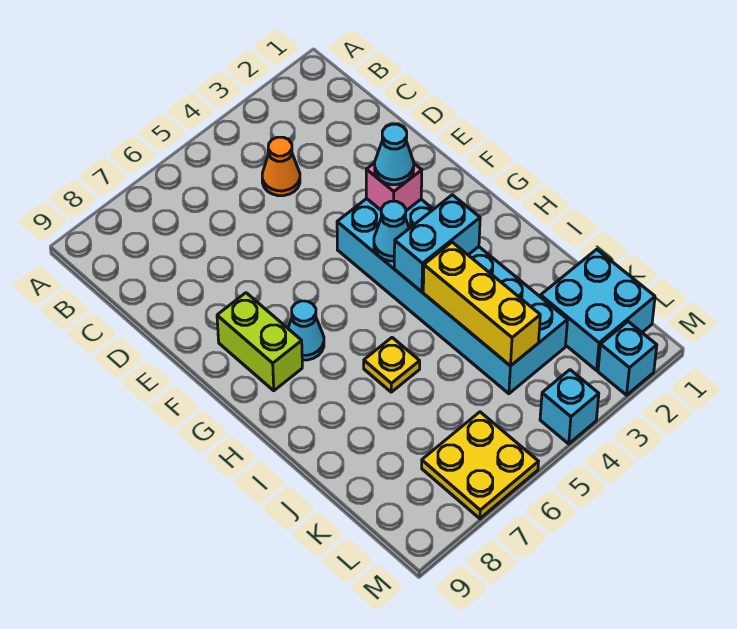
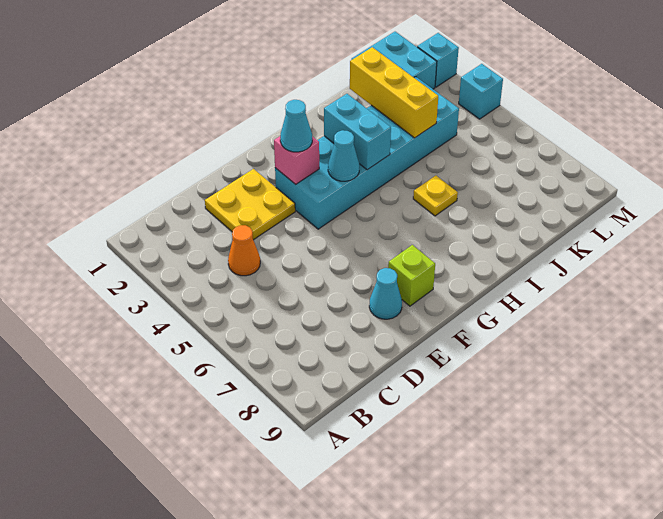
lime 1x2 brick [217,293,302,391] -> lime 1x1 brick [388,245,435,306]
cyan 1x1 cone [288,301,324,360] -> cyan 1x1 cone moved to [369,268,402,319]
yellow 1x3 brick [423,242,540,366] -> yellow 1x3 brick turned to [350,47,438,138]
yellow 2x2 plate [422,412,539,519] -> yellow 2x2 plate moved to [205,169,295,240]

